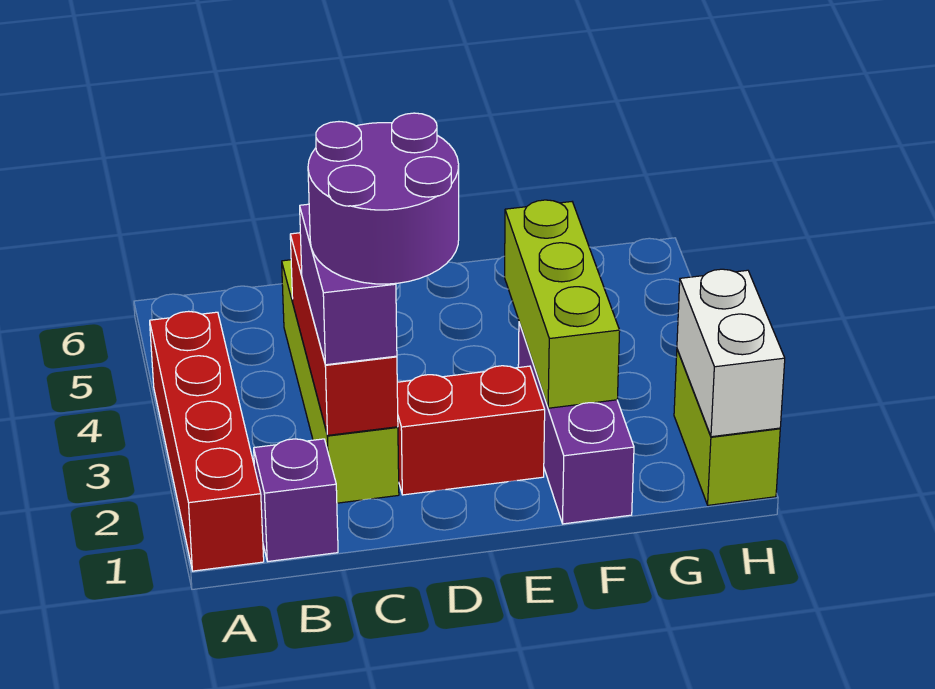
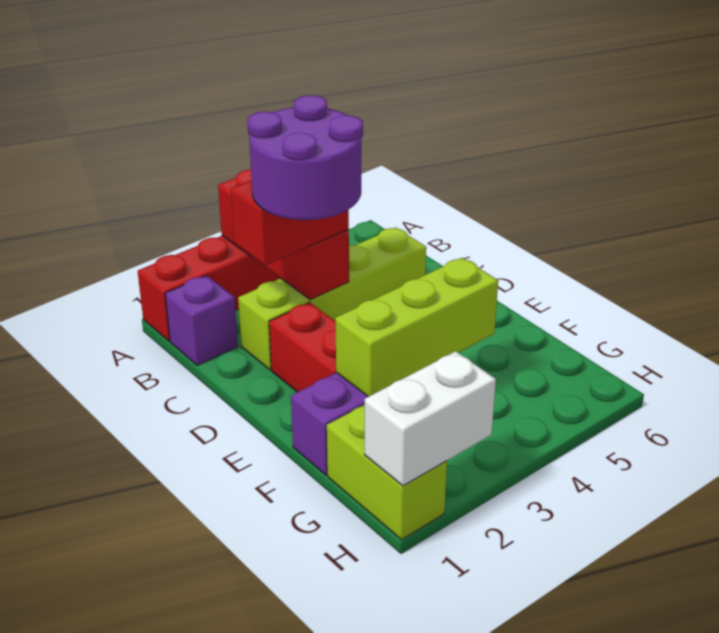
red 1x3 brick [290,233,398,435] -> red 1x3 brick turned to [218,170,349,300]
purple 1x2 brick [300,204,397,365] -> red 1x2 brick [231,180,349,266]
lime 1x2 brick [674,350,780,505] -> lime 1x2 brick turned to [327,405,447,540]

